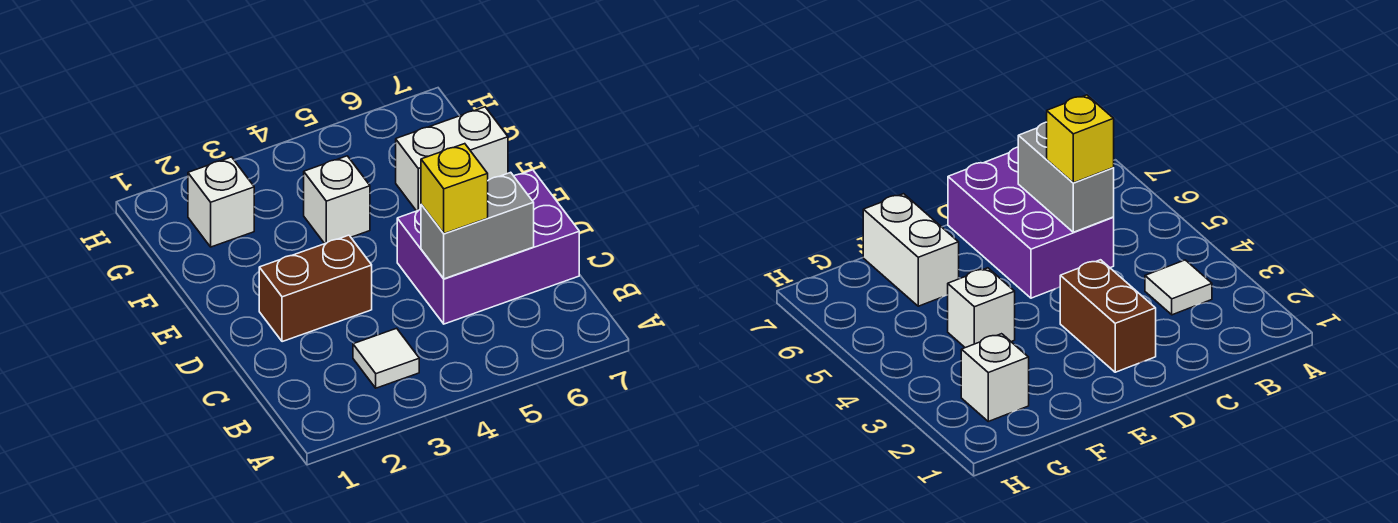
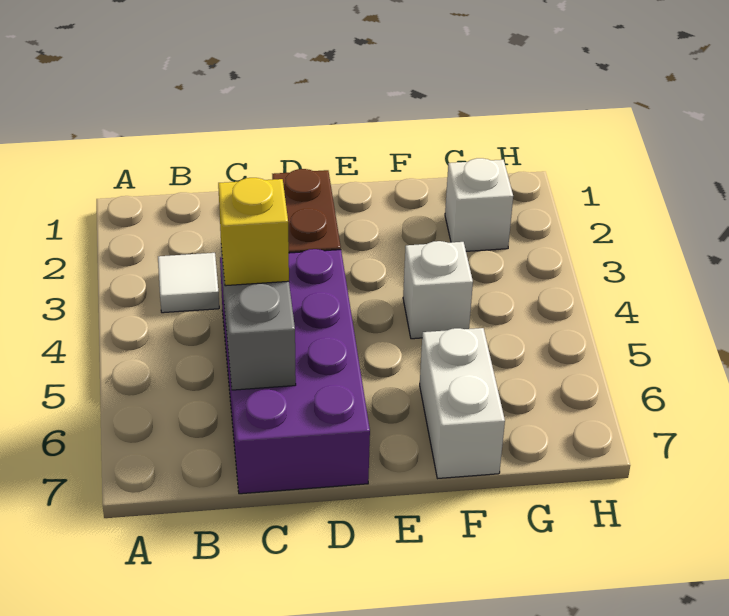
purple 2x3 brick [397,170,579,324] -> purple 2x4 brick [220,249,370,494]

